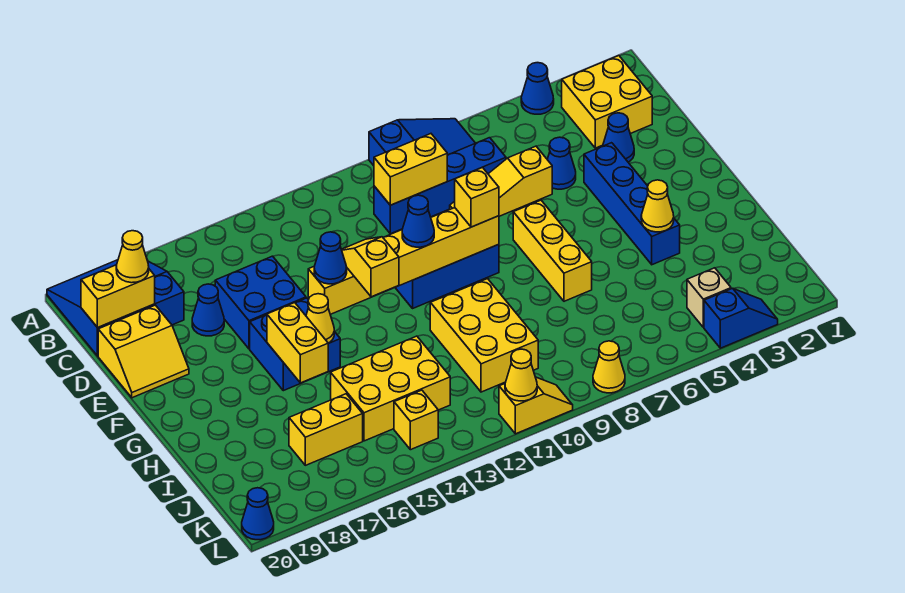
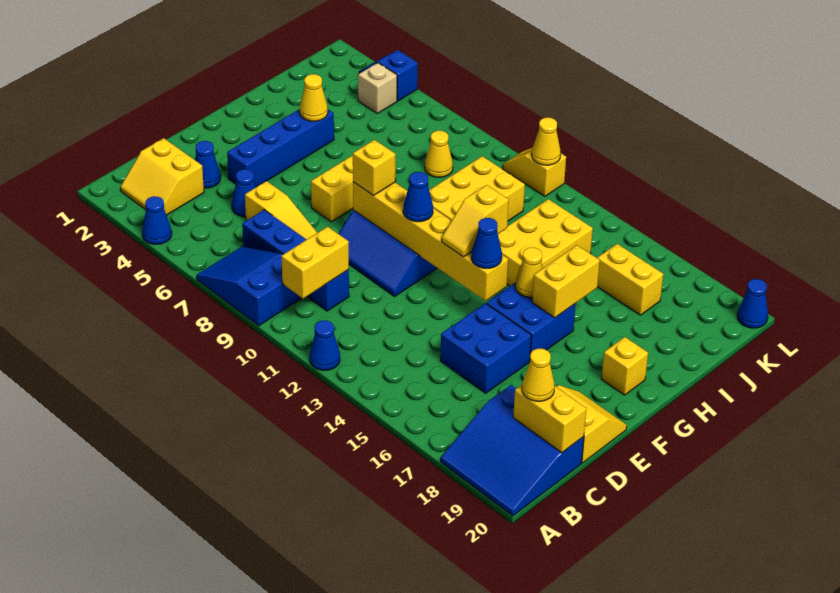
yellow 2x2 brick [562,55,652,148] -> yellow 2x2 slope [121,138,204,215]
yellow 1x2 brick [374,134,447,205] -> yellow 1x2 brick turned to [281,227,349,299]
blue 1x1 cone [192,284,224,336] -> blue 1x1 cone moved to [309,320,340,370]
yellow 2x3 brick [331,336,450,441] -> yellow 2x3 brick turned to [498,199,593,286]
yellow 1x1 brick [394,390,438,450] -> yellow 1x1 brick moved to [602,337,648,395]
yellow 1x1 cone [593,341,625,393] -> yellow 1x1 cone moved to [425,131,453,177]

